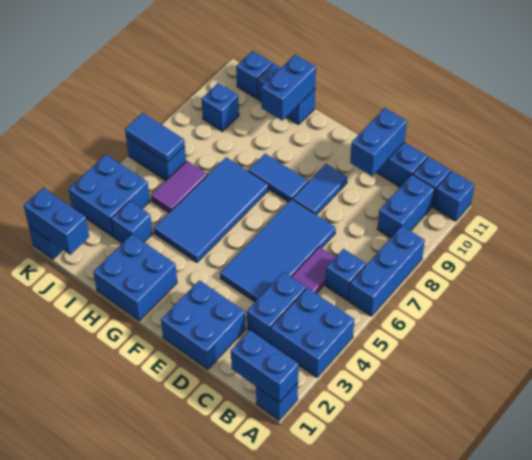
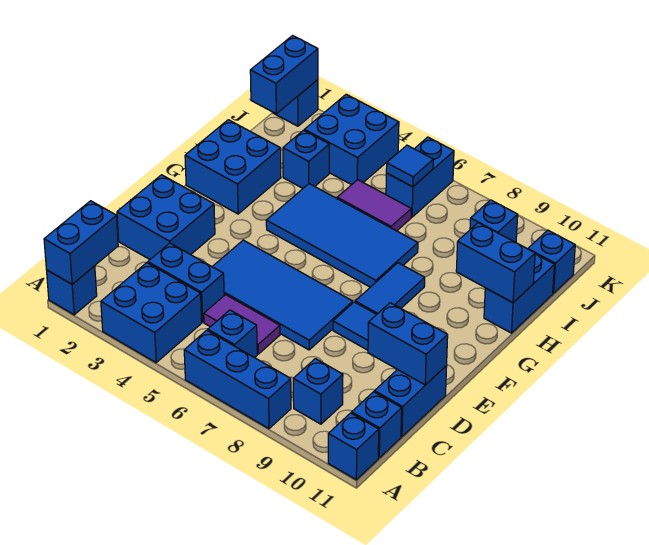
blue 1x2 brick [377,175,434,238] -> blue 1x1 brick [293,359,343,424]
blue 1x2 tile [125,113,185,162] -> blue 1x1 tile [386,145,433,187]

